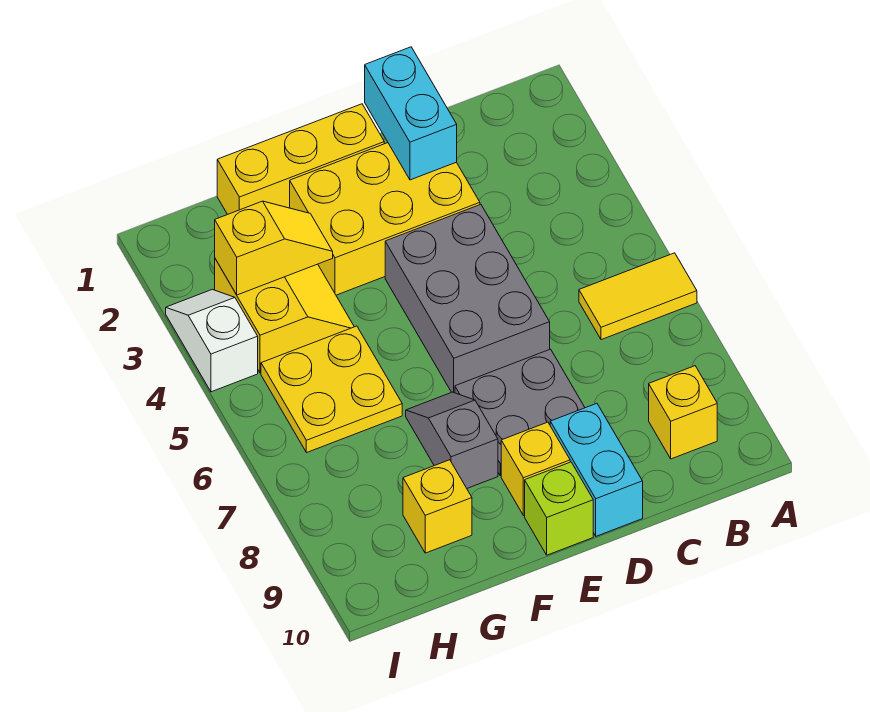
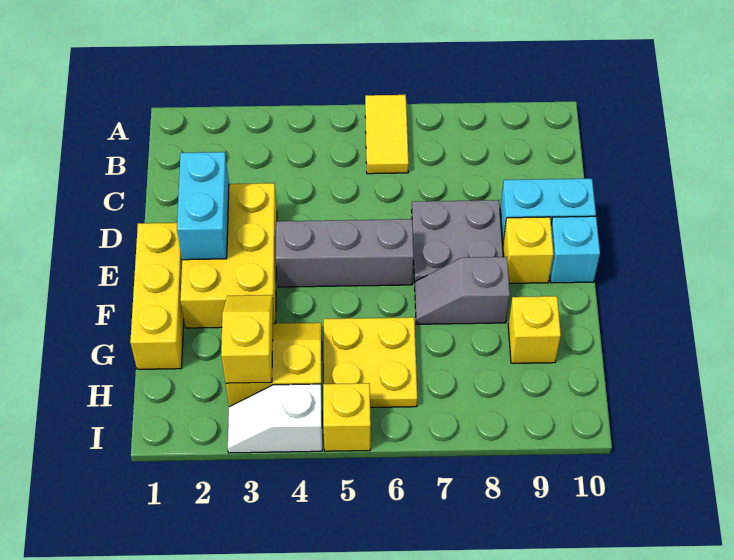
yellow 1x1 brick [649,366,717,459] -> yellow 1x1 brick moved to [323,383,371,451]
cyan 1x2 brick [365,47,457,180] -> cyan 1x2 brick turned to [177,152,229,260]
grey 2x3 brick [385,204,550,393] -> grey 1x3 brick [276,219,414,287]
lime 1x1 brick [525,462,593,555] -> cyan 1x1 brick [550,216,600,283]

